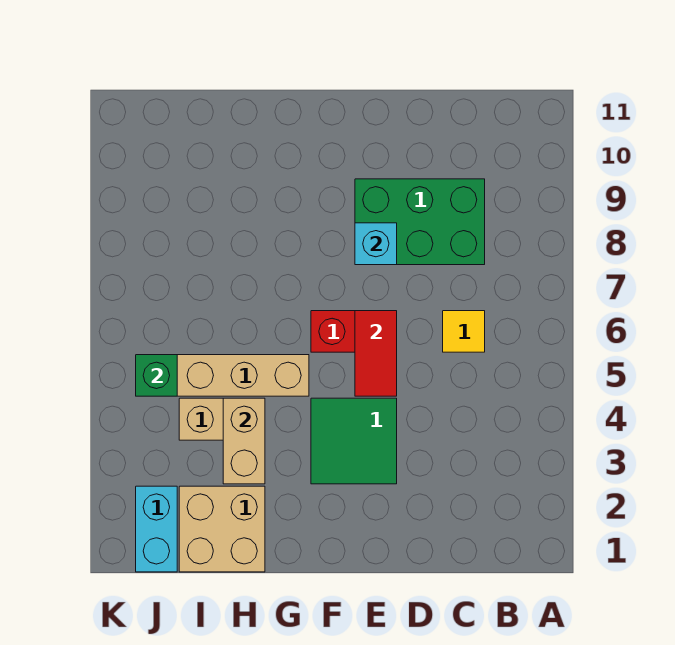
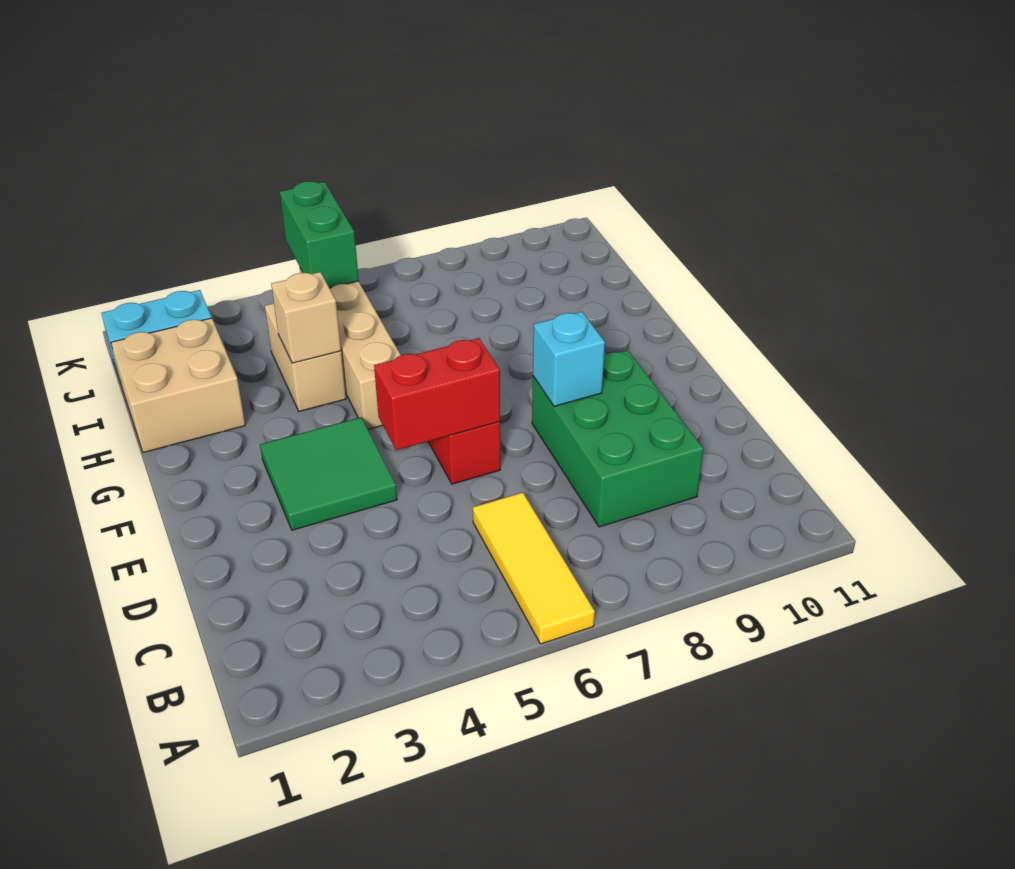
yellow 1x1 tile [443,311,485,352] -> yellow 1x3 tile [473,492,595,644]
red 1x2 tile [355,311,397,396] -> red 1x2 brick [374,338,500,450]
tan 1x2 brick [223,398,265,484] -> tan 1x1 brick [271,272,341,363]
green 1x1 brick [136,355,177,396] -> green 1x2 brick [280,181,359,288]

